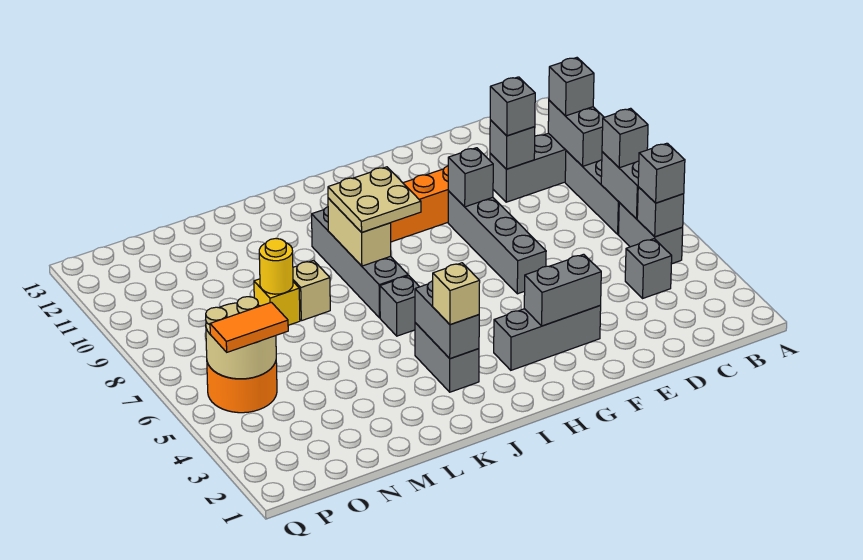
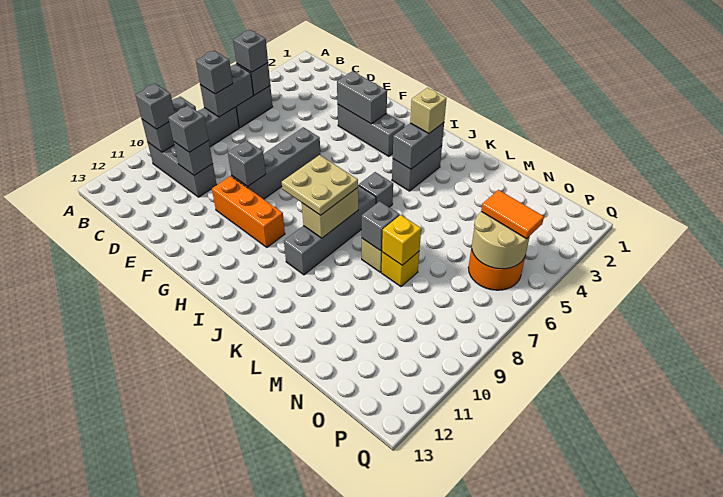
grey 1x1 brick [625,239,672,298] -> grey 1x1 brick moved to [362,201,400,251]
yellow 1x1 round brick [259,238,293,294] -> yellow 1x1 brick [382,215,421,265]

